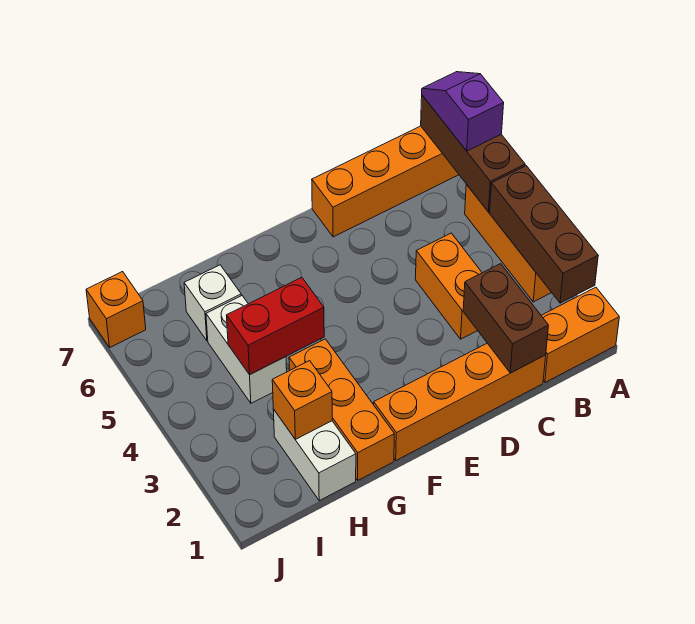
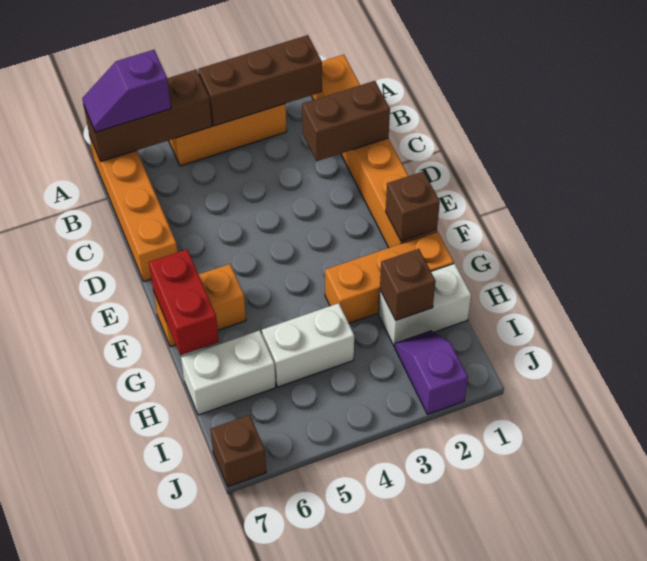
orange 1x2 brick [415,233,482,339] -> orange 1x2 brick moved to [153,264,246,347]
none -> brown 1x1 brick [386,171,440,242]
red 1x2 brick [227,277,324,375] -> red 1x2 brick moved to [149,249,219,355]
orange 1x1 brick [272,361,332,439] -> brown 1x1 brick [380,249,436,320]
white 1x1 brick [184,265,241,341] -> white 1x2 brick [181,330,276,415]
none -> purple 1x2 slope [395,331,468,415]
orange 1x1 brick [86,272,146,347] -> brown 1x1 brick [210,415,266,487]

